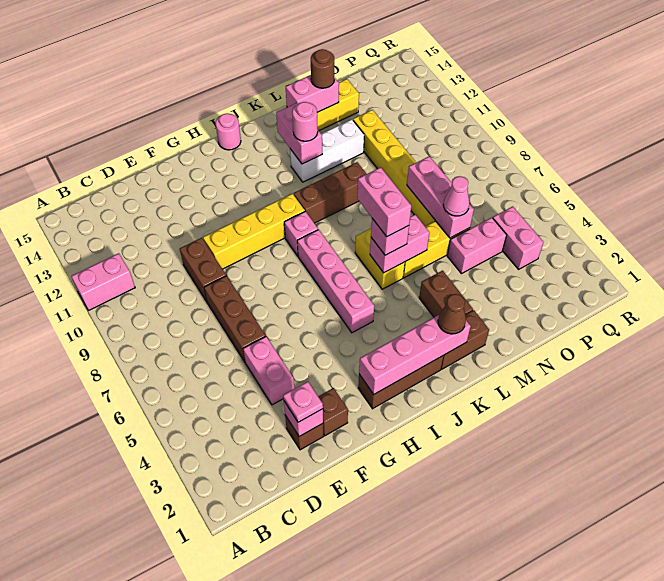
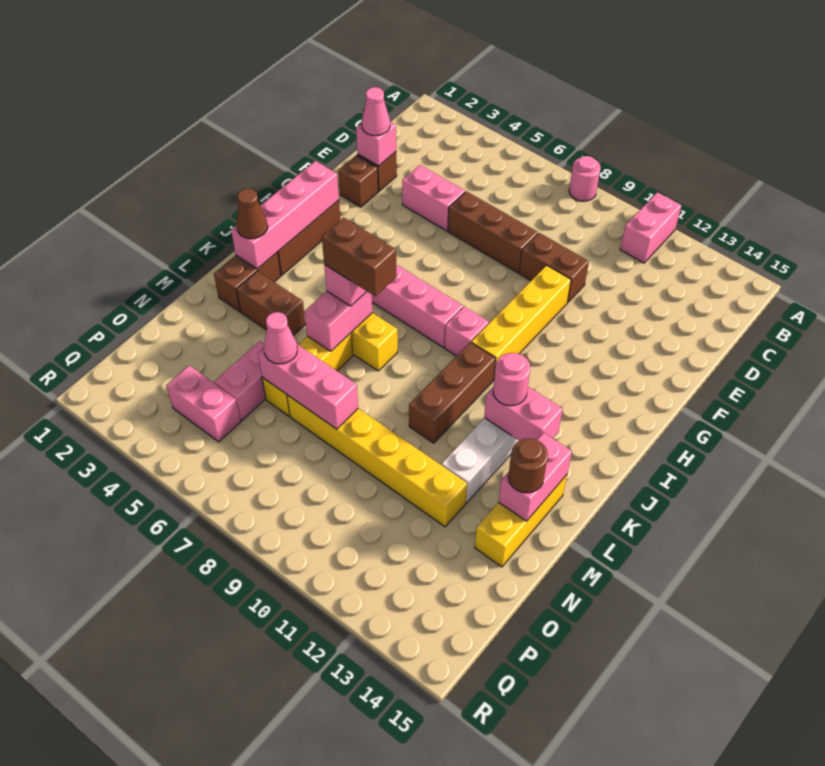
pink 1x1 plate [283,382,323,422] -> pink 1x1 cone [362,87,390,136]
pink 1x1 round brick [216,114,241,150] -> pink 1x1 round brick moved to [569,156,601,201]
pink 1x2 brick [357,167,411,237] -> brown 1x2 brick [322,218,397,296]

